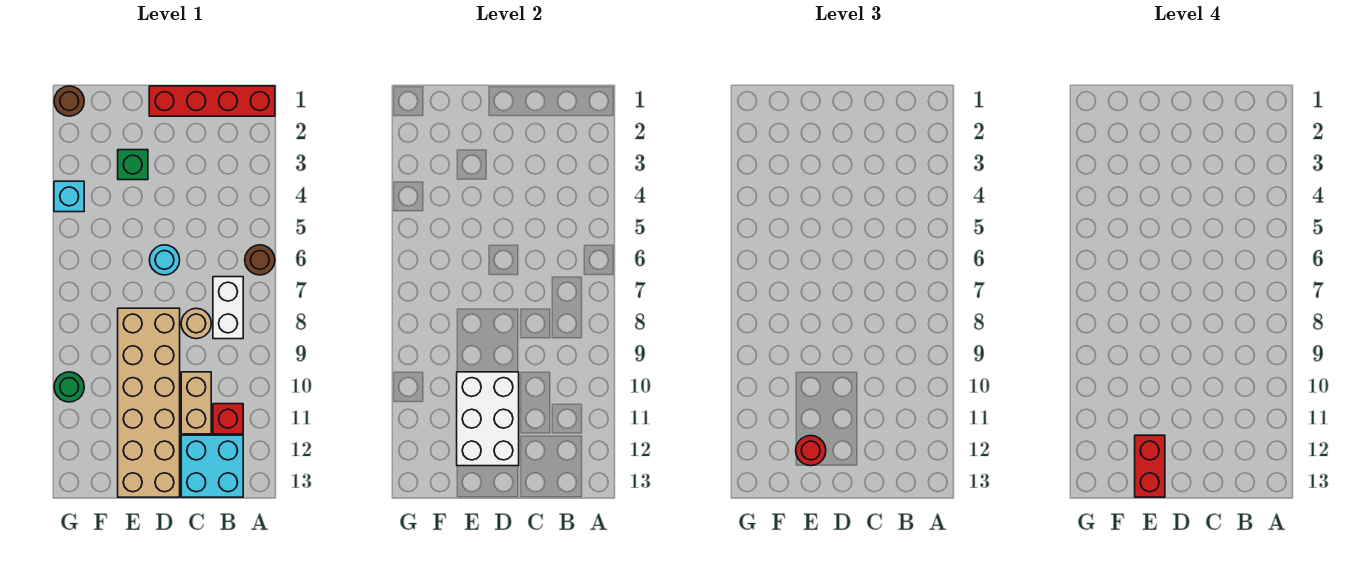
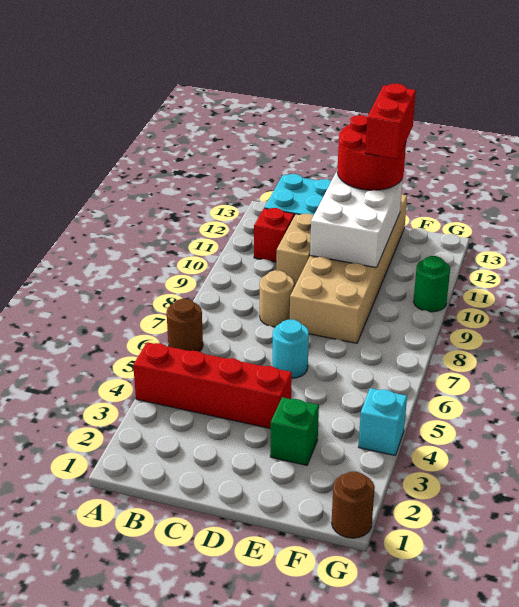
red 1x4 brick [149,86,275,116] -> red 1x4 brick moved to [133,342,292,429]
white 1x2 brick [213,277,243,339] -> none
red 1x1 round brick [796,436,826,466] -> red 2x2 round brick [337,115,406,190]

